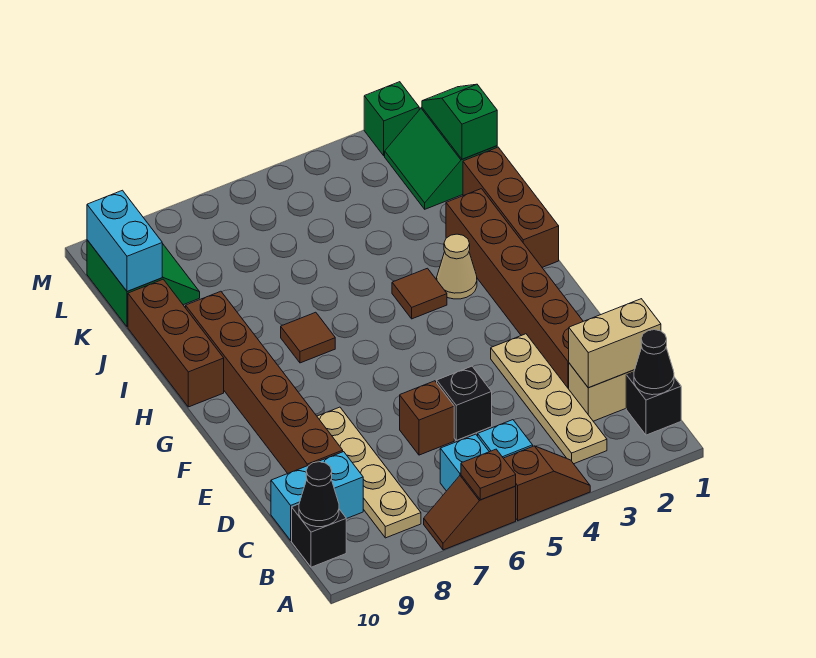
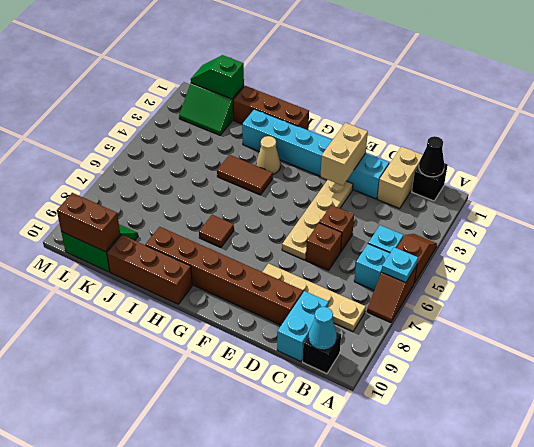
brown 1x1 plate [461,449,516,500] -> cyan 1x1 plate [382,247,418,283]
tan 1x4 plate [491,334,607,464] -> tan 1x4 plate turned to [282,180,353,260]
black 1x1 cone [299,462,339,527] -> cyan 1x1 cone [308,307,337,350]
tan 1x2 brick [569,299,661,388] -> tan 1x2 brick moved to [321,123,368,186]
brown 1x6 brick [446,189,583,389] -> cyan 1x6 brick [242,109,389,199]
black 1x1 brick [437,366,492,440] -> brown 1x1 brick [319,205,354,251]
brown 1x1 tile [392,268,447,319] -> brown 1x2 tile [217,155,273,195]
cyan 1x2 brick [87,190,162,291] -> brown 1x2 brick [57,193,120,252]
green 1x1 brick [364,82,419,156] -> none

